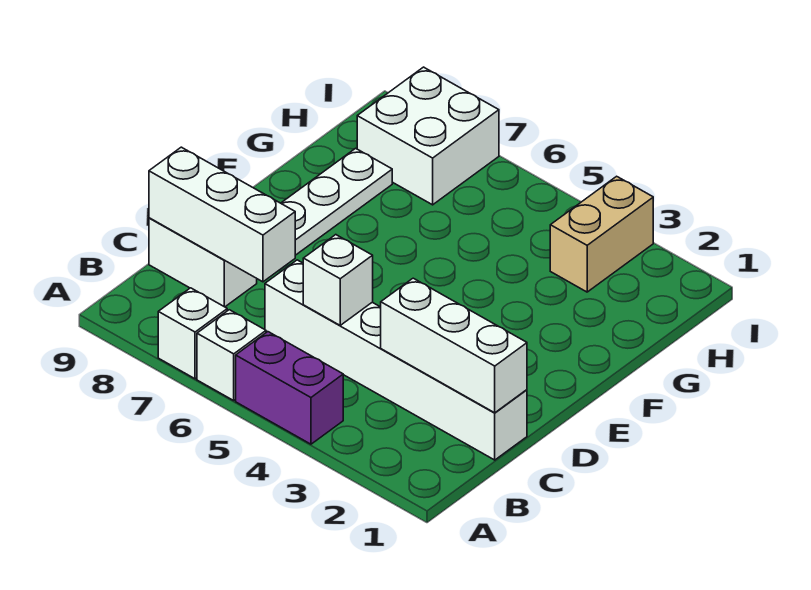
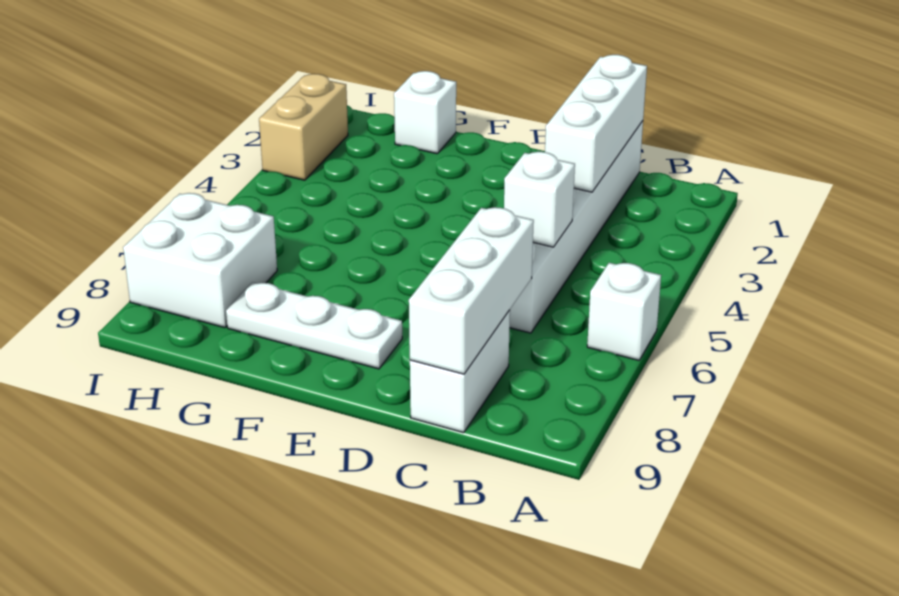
purple 1x2 brick [236,332,343,444] -> none
white 1x1 brick [158,288,227,379] -> white 1x1 brick moved to [394,71,456,154]
tan 1x2 brick [550,176,653,292] -> tan 1x2 brick turned to [259,74,348,180]

